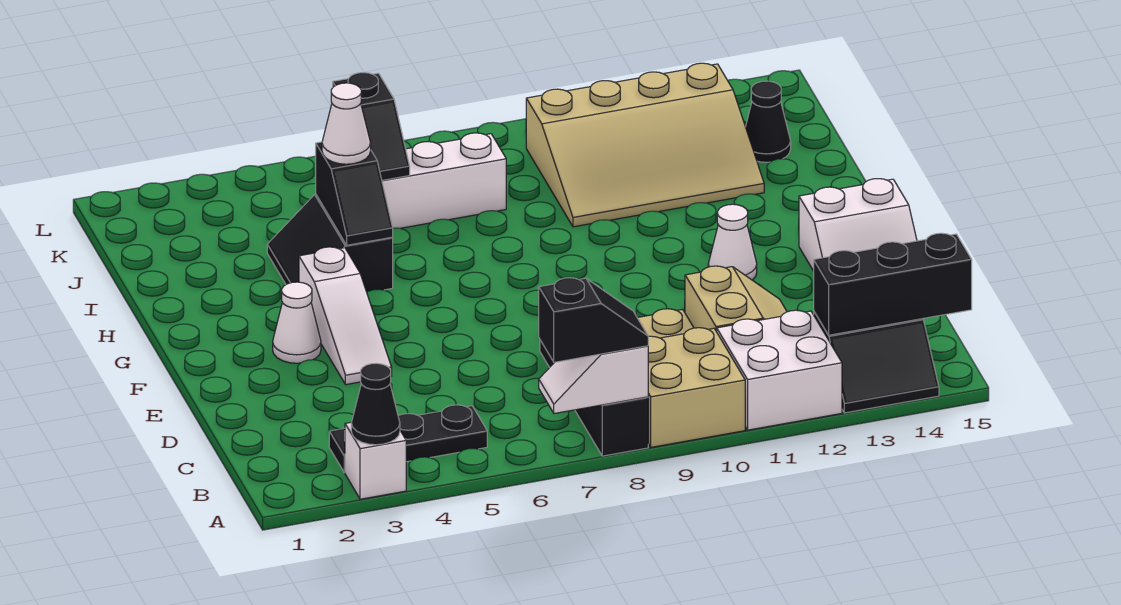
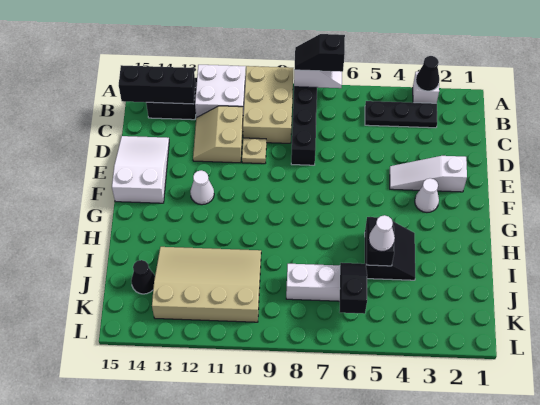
tan 2x2 brick [648,328,745,447] -> tan 2x3 brick [243,66,293,143]
white 1x3 slope [299,247,392,385] -> white 1x3 slope turned to [390,156,467,192]
white 2x2 slope [799,179,917,271] -> white 2x3 slope [112,136,169,203]

